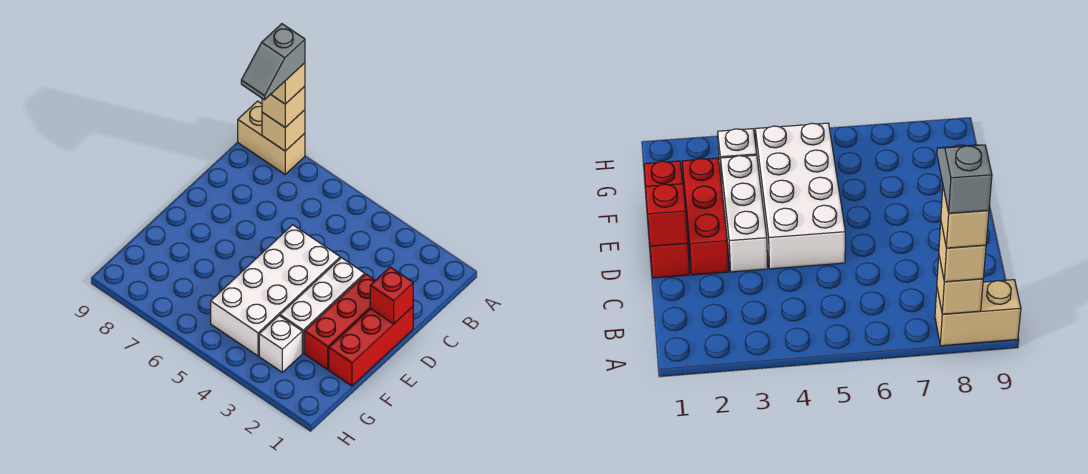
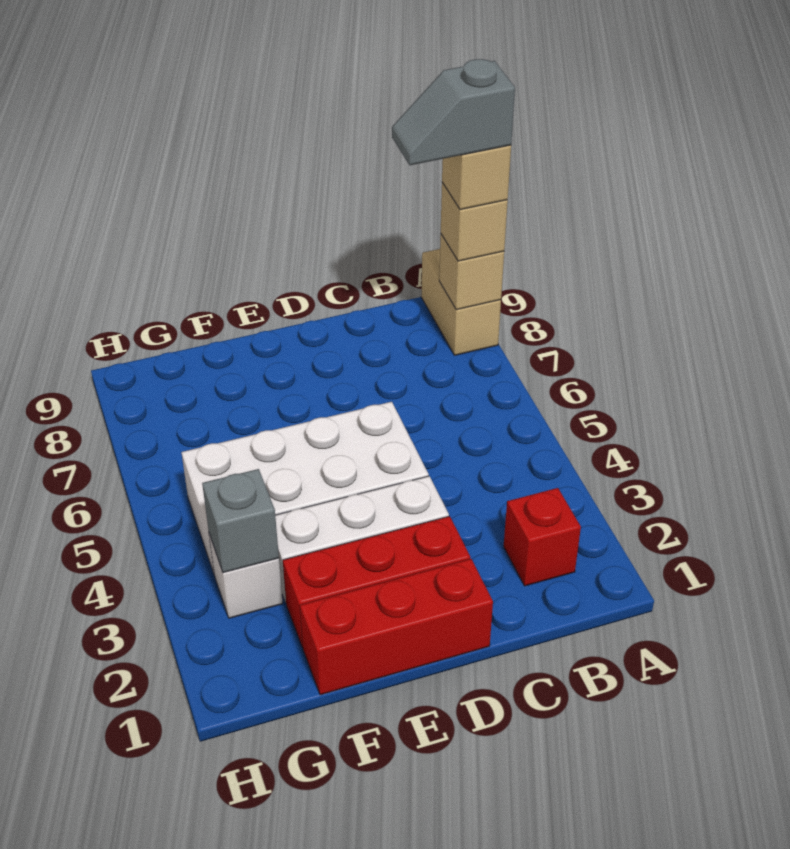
red 1x1 brick [370,267,413,324] -> red 1x1 brick moved to [504,488,581,586]
none -> grey 1x1 brick [202,469,279,573]

